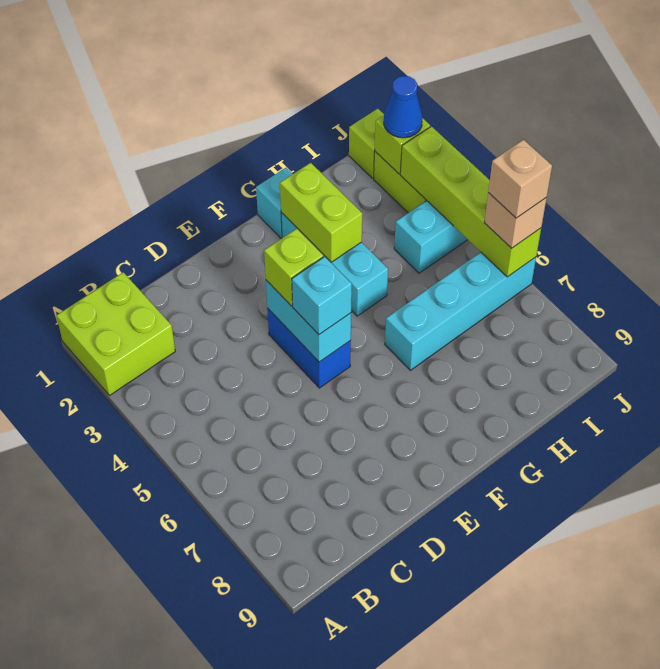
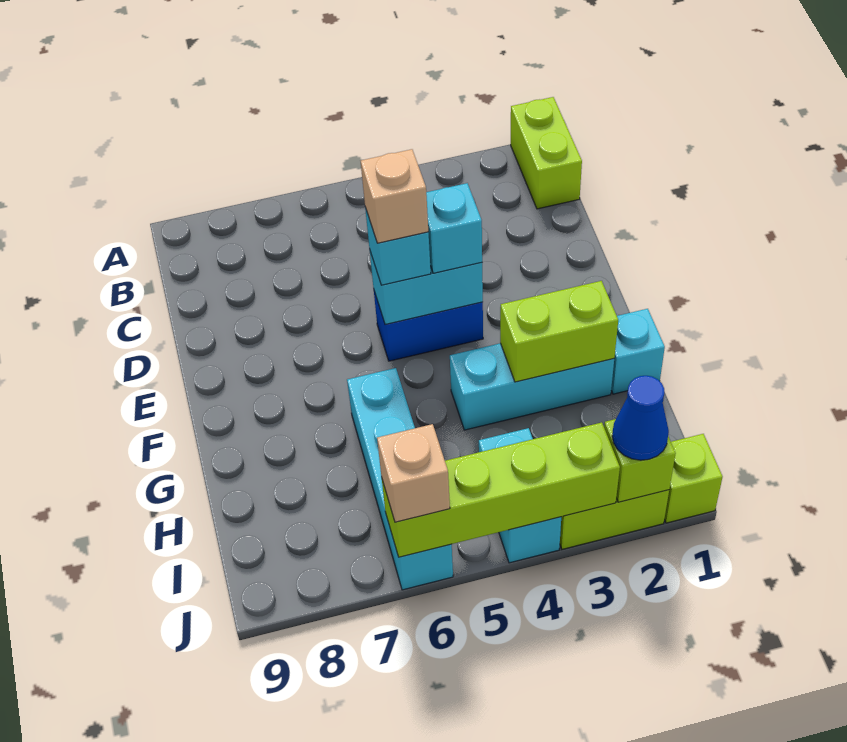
lime 2x2 brick [56,272,175,396] -> lime 1x2 brick [511,97,582,209]
lime 1x1 brick [264,229,323,306] -> cyan 1x1 brick [426,183,482,273]
tan 1x1 brick [488,140,552,218] -> tan 1x1 brick moved to [361,149,428,243]

